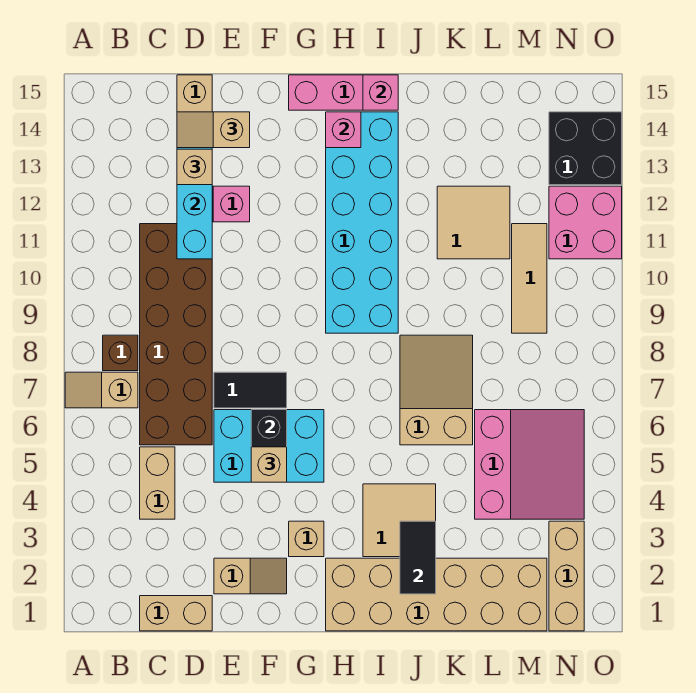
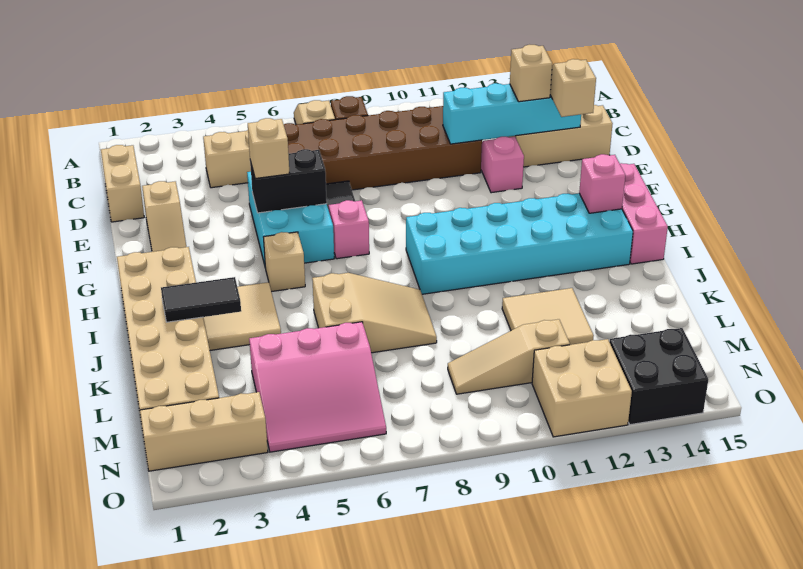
tan 1x1 brick [289,521,324,557] -> tan 1x1 brick moved to [263,232,305,292]
pink 1x1 brick [363,75,398,110] -> pink 1x1 brick moved to [329,200,369,259]
tan 1x3 tile [512,224,547,333] -> tan 1x3 slope [448,319,570,394]
pink 2x2 brick [549,186,622,259] -> tan 2x2 brick [532,339,632,437]

